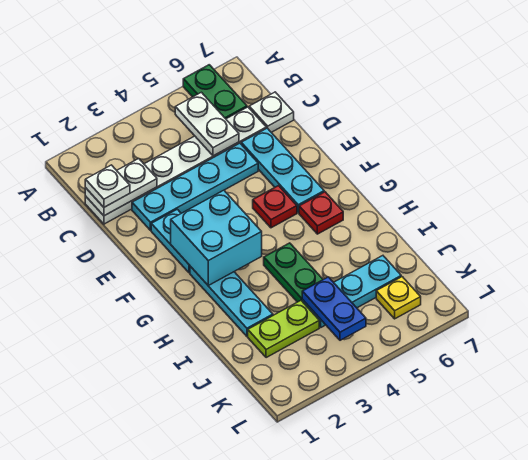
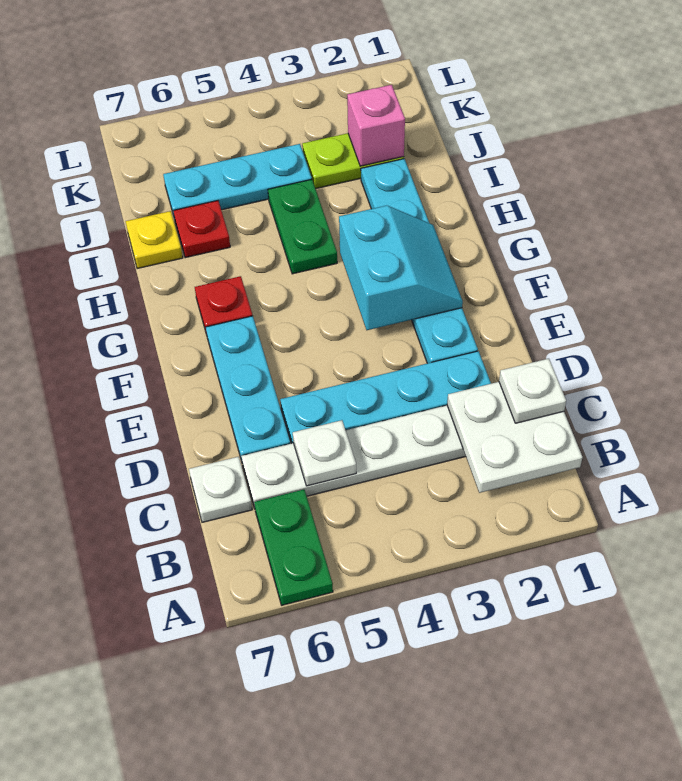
white 1x2 plate [175,92,239,156] -> white 1x1 plate [293,420,356,486]
white 1x2 plate [85,159,157,216] -> white 2x2 plate [447,382,583,493]
cyan 2x2 brick [171,190,262,285] -> cyan 2x2 slope [339,206,463,330]
red 1x1 plate [253,186,297,228] -> red 1x1 plate moved to [173,201,230,258]
none -> pink 1x1 brick [347,85,405,166]
blue 1x2 plate [302,277,366,340] -> none
yellow 1x1 plate [376,277,421,319] -> yellow 1x1 plate moved to [126,211,183,269]

